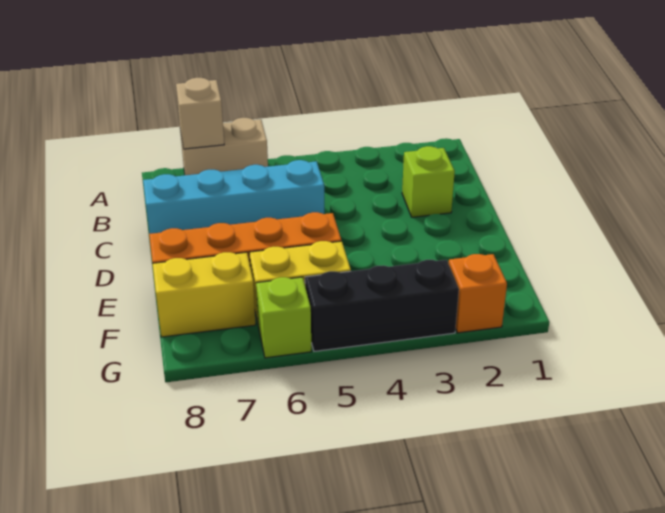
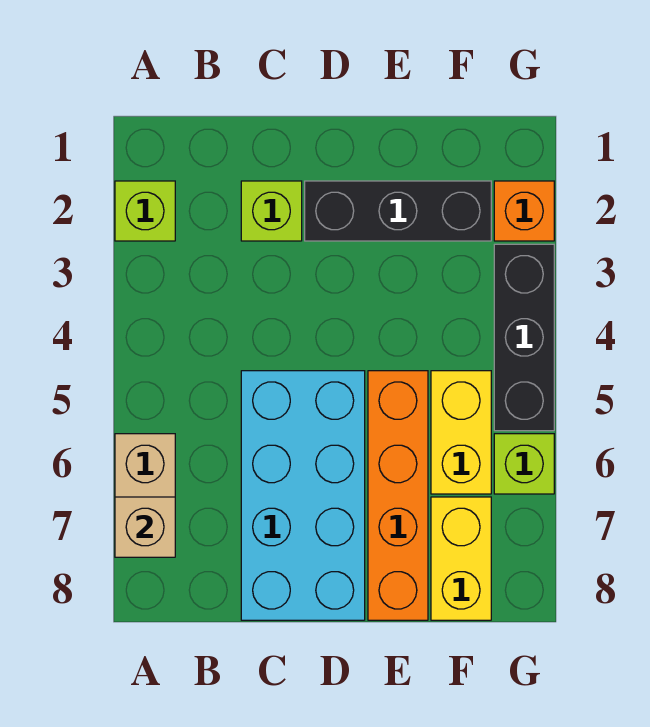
none -> lime 1x1 brick [115,181,175,241]
cyan 1x4 brick [143,160,324,234] -> cyan 2x4 brick [241,371,365,620]
none -> black 1x3 brick [305,181,491,241]

